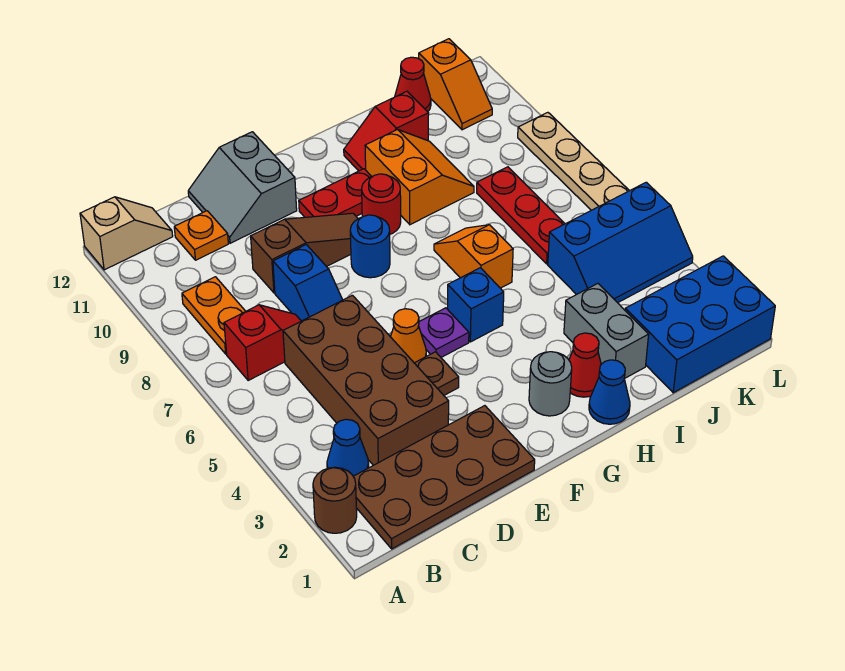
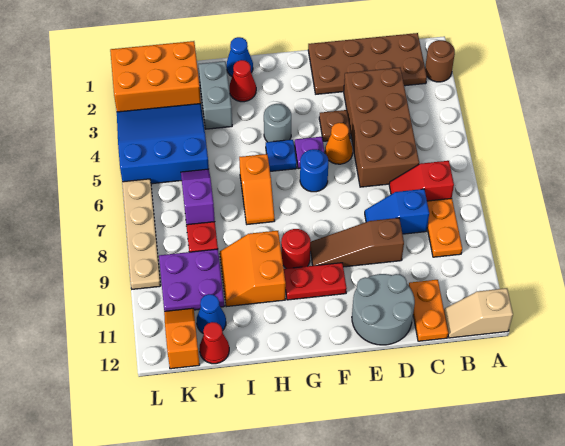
blue 1x1 cone [327,419,369,476] -> blue 1x1 cone moved to [197,294,226,333]
orange 1x1 plate [174,211,228,260] -> orange 1x2 plate [409,280,448,341]
blue 1x2 slope [273,245,342,321] -> blue 1x2 slope turned to [365,189,429,234]
grey 2x2 slope [188,132,297,243] -> grey 2x2 round brick [352,274,415,345]
blue 1x1 round brick [350,215,390,278] -> blue 1x1 round brick moved to [300,149,328,192]
grey 1x1 round brick [529,352,572,416] -> grey 1x1 round brick moved to [264,104,291,142]
blue 1x1 brick [448,268,504,342] -> blue 1x1 plate [266,140,297,171]
red 1x2 slope [344,91,429,171] -> none
blue 2x3 brick [625,256,775,393] -> orange 2x3 brick [110,41,201,112]
blue 2x3 slope [548,182,693,303] -> blue 3x3 slope [117,104,209,184]
none -> purple 1x2 slope [181,169,215,225]
none -> purple 2x2 plate [159,249,224,311]

